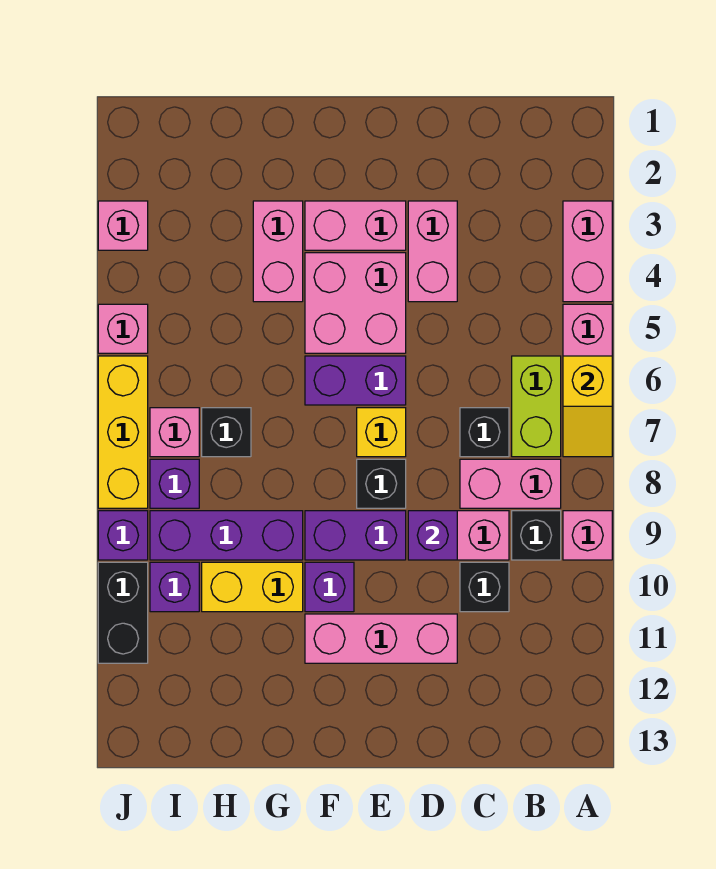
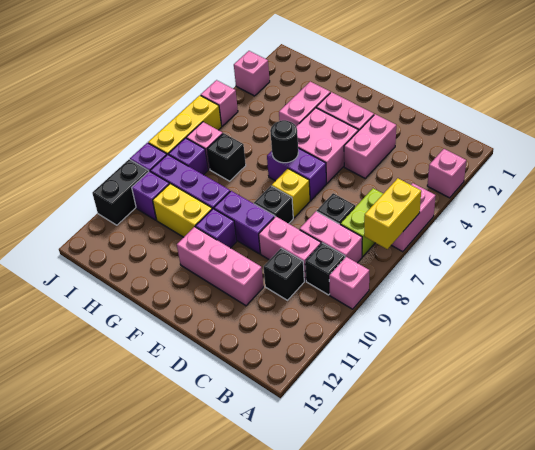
pink 1x2 brick [563,201,612,302] -> pink 1x1 brick [427,149,466,198]
yellow 1x2 slope [563,356,612,457] -> yellow 1x2 brick [364,178,421,249]
purple 1x1 brick [408,511,457,560] -> none
none -> black 1x1 round brick [270,120,298,163]

